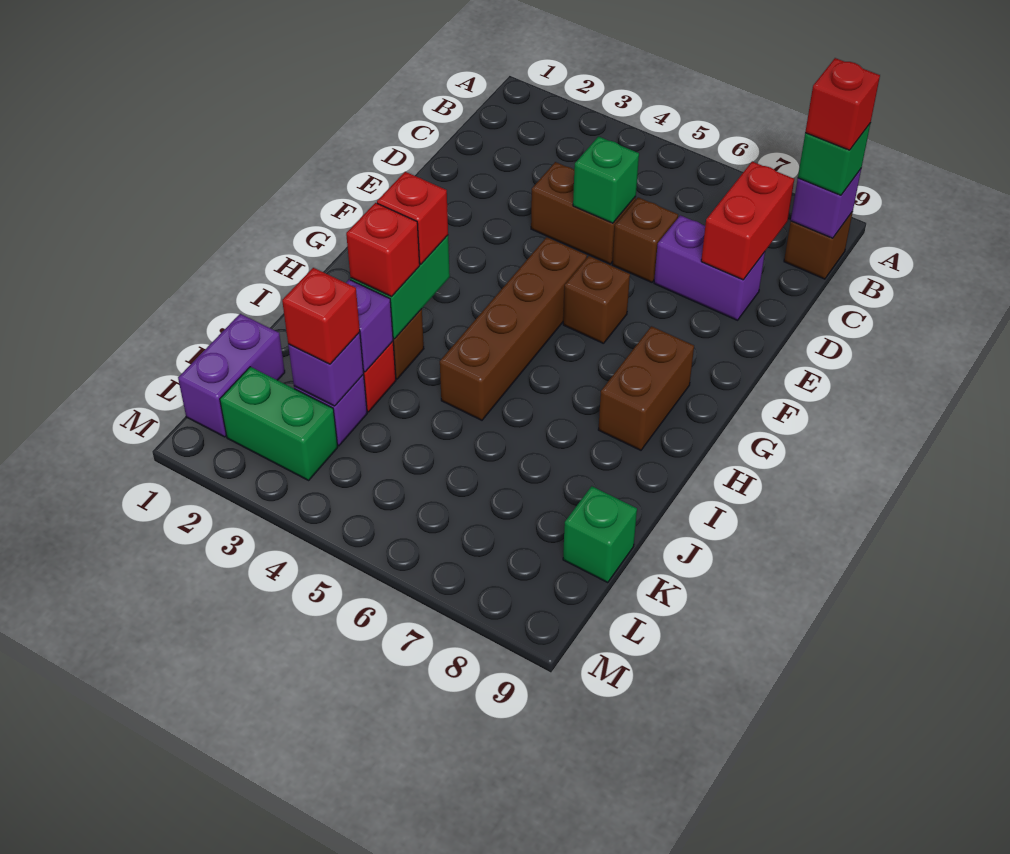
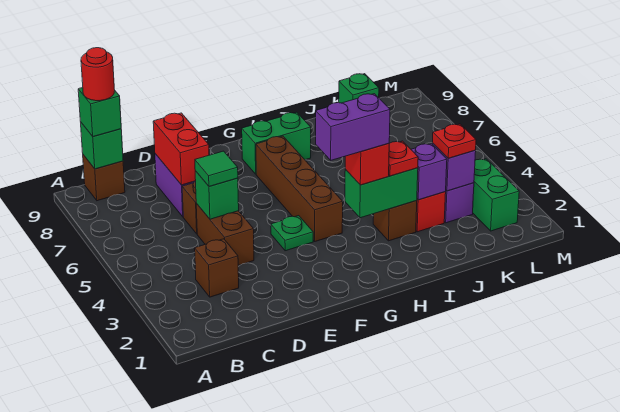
purple 1x1 brick [791,169,861,238] -> green 1x1 brick [81,123,123,169]
red 1x1 brick [805,58,880,150] -> red 1x1 round brick [81,48,115,101]
red 1x2 brick [701,162,794,280] -> red 1x2 brick turned to [153,113,209,185]
none -> green 1x1 tile [195,151,238,187]
none -> green 1x1 plate [271,216,313,251]
brown 1x4 brick [440,237,587,420] -> brown 1x4 brick turned to [256,136,343,241]
brown 1x1 brick [563,256,630,344] -> brown 1x1 brick moved to [195,239,239,297]
brown 1x2 brick [598,326,694,450] -> green 1x2 brick [242,112,311,174]
red 1x1 brick [346,203,420,297] -> red 1x1 plate [389,141,418,176]
purple 1x2 brick [178,314,285,437] -> purple 1x2 brick moved to [316,94,390,160]
red 1x1 brick [282,268,360,364] -> red 1x1 plate [432,124,476,158]

